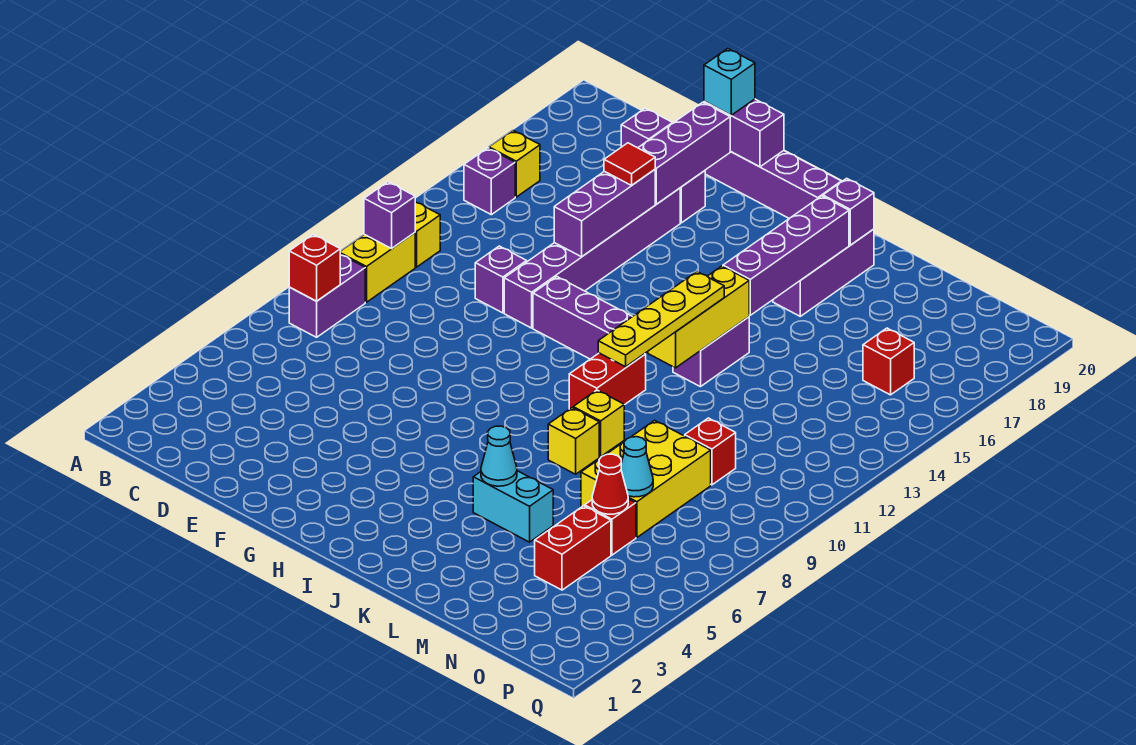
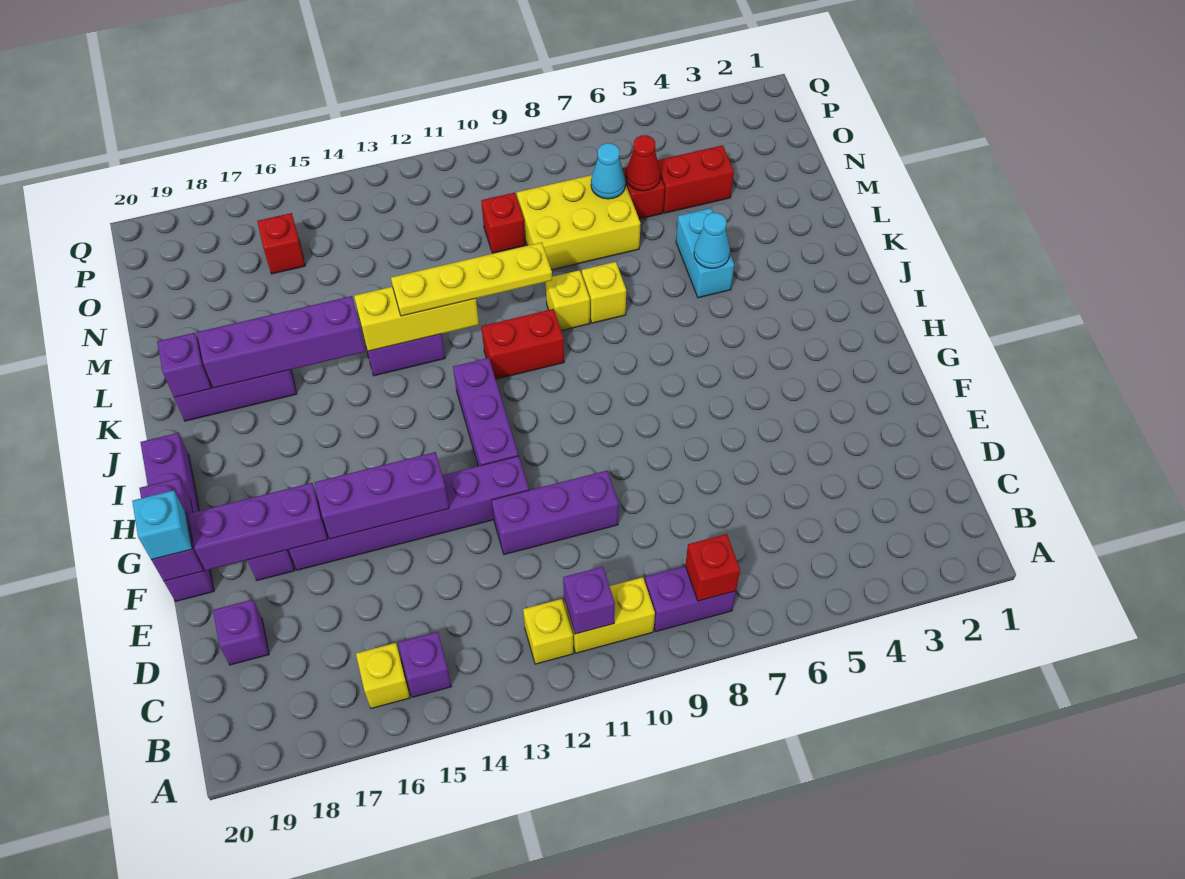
purple 1x1 brick [475,246,527,313] -> purple 1x3 brick [492,471,619,555]
red 1x1 tile [604,143,655,185] -> none

